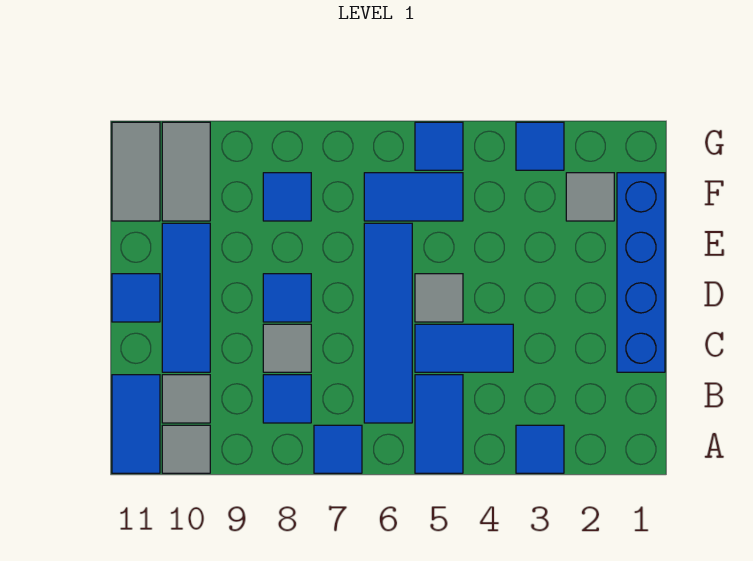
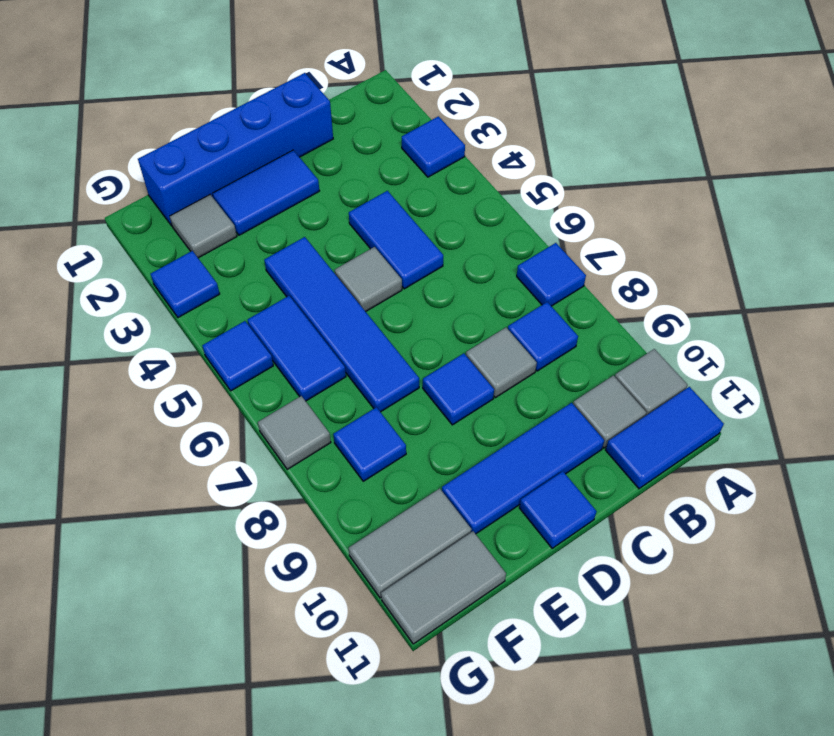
blue 1x2 tile [415,375,463,473] -> blue 1x2 tile moved to [213,150,319,235]
blue 1x4 tile [364,223,412,423] -> blue 1x4 tile turned to [264,237,419,412]
none -> grey 1x1 tile [258,396,331,469]

